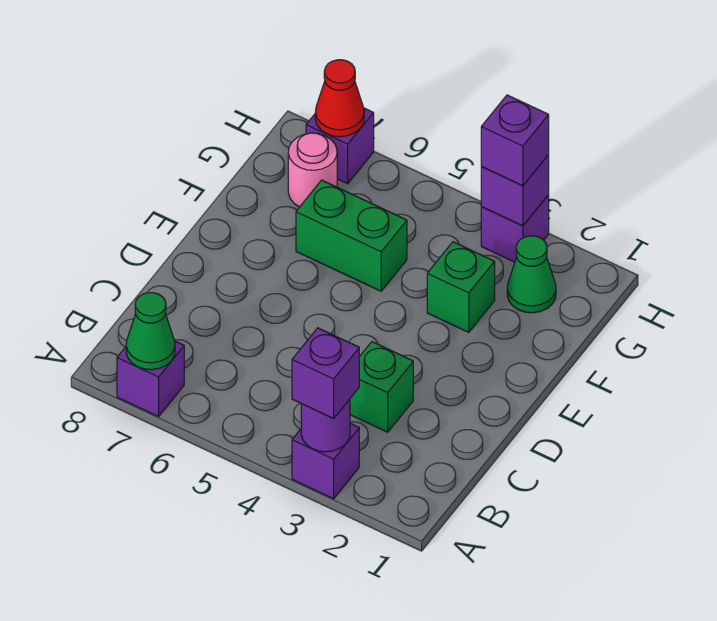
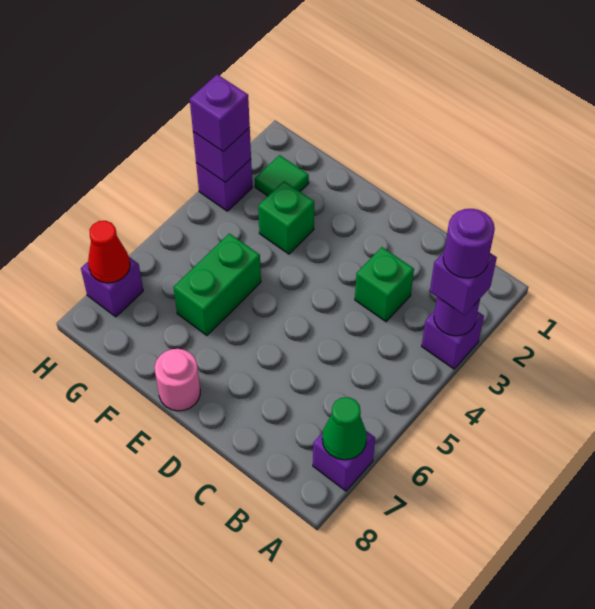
none -> purple 1x1 round brick [443,209,495,278]
green 1x1 cone [507,236,556,313] -> green 1x1 tile [255,155,309,196]
pink 1x1 round brick [288,133,337,207] -> pink 1x1 round brick moved to [155,349,200,411]

